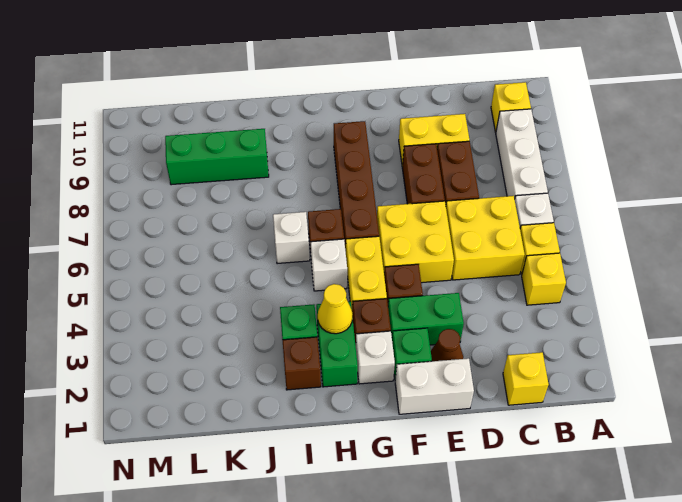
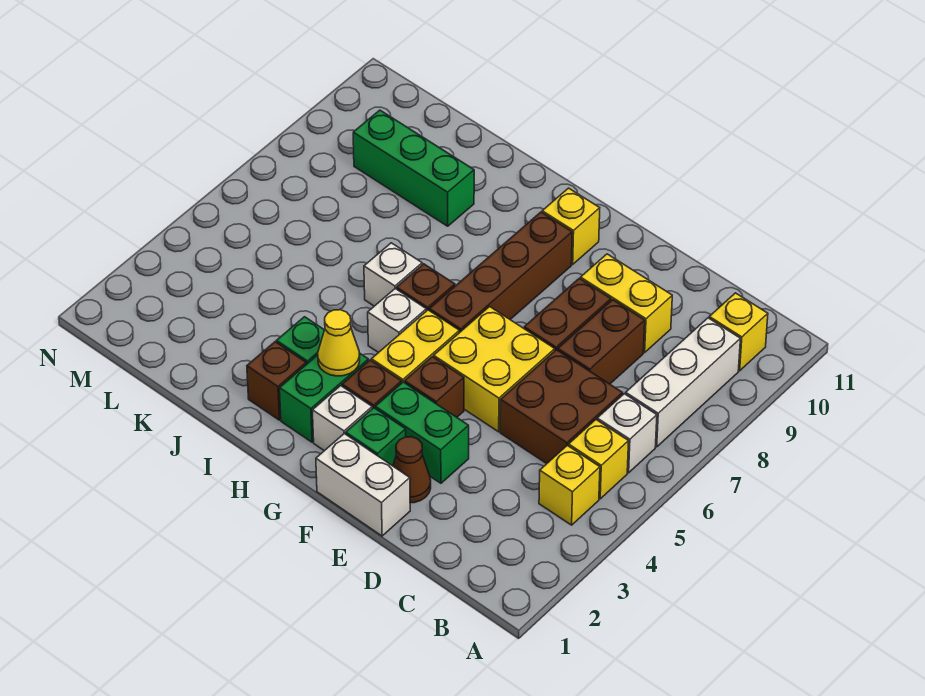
yellow 1x1 brick [503,352,549,405] -> yellow 1x1 brick moved to [542,188,600,264]
yellow 2x2 brick [446,196,525,280] -> brown 2x2 brick [500,350,623,464]

